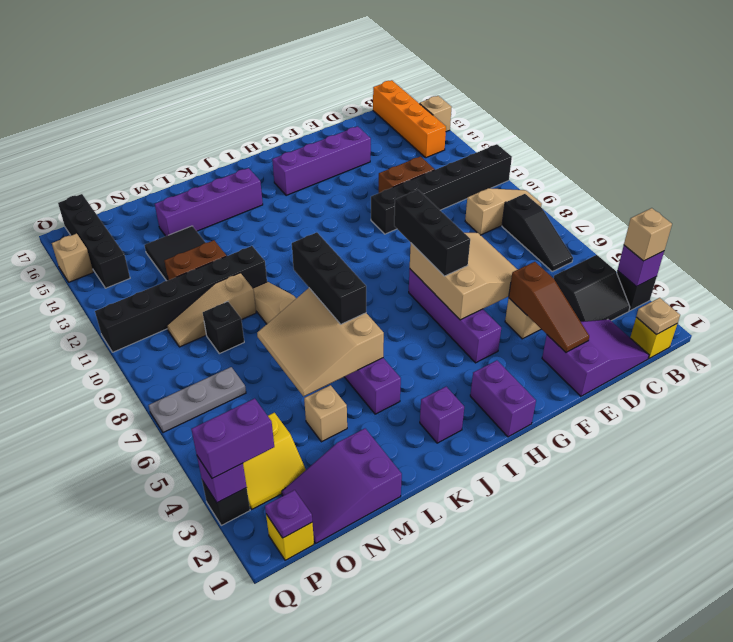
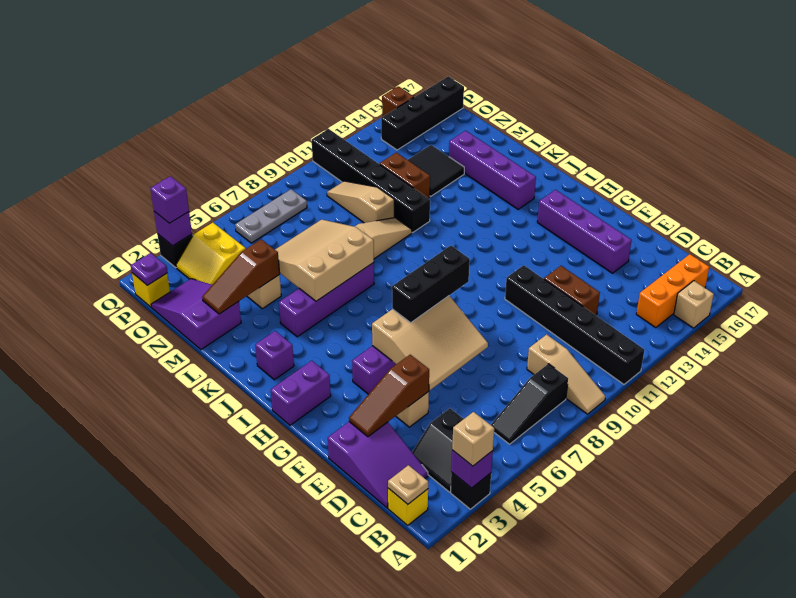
orange 1x4 brick [373,80,446,158] -> orange 1x3 brick [636,254,709,328]
black 1x3 brick [292,232,366,324] -> none
none -> brown 1x3 slope [202,239,280,314]
black 1x1 brick [203,301,244,354] -> none
grey 1x3 plate [149,367,246,433] -> grey 1x3 plate turned to [235,189,307,243]
purple 1x2 brick [191,398,274,479] -> purple 1x1 brick [150,176,189,223]
tan 1x1 brick [52,234,93,282] -> brown 1x1 brick [382,86,414,117]

